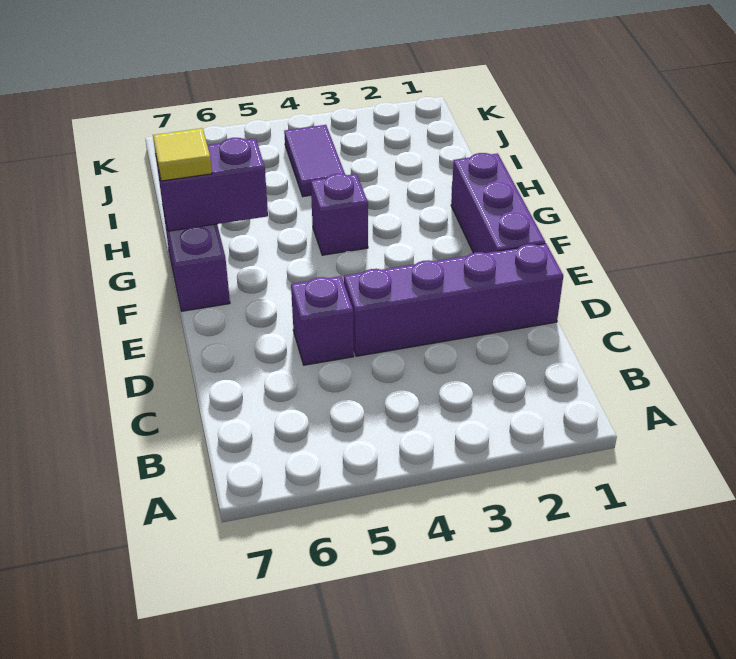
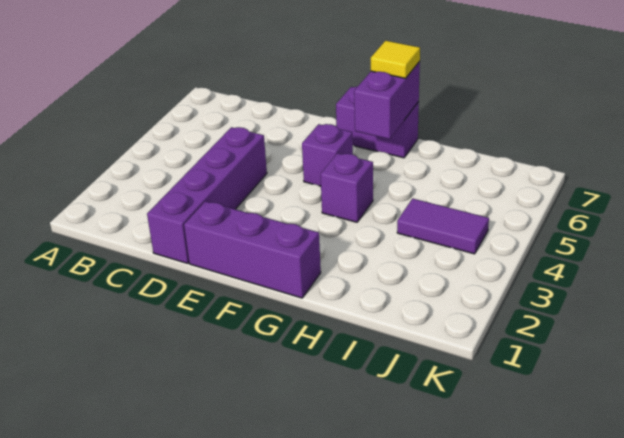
purple 1x1 brick [291,276,354,365] -> purple 1x1 brick moved to [302,124,353,186]

